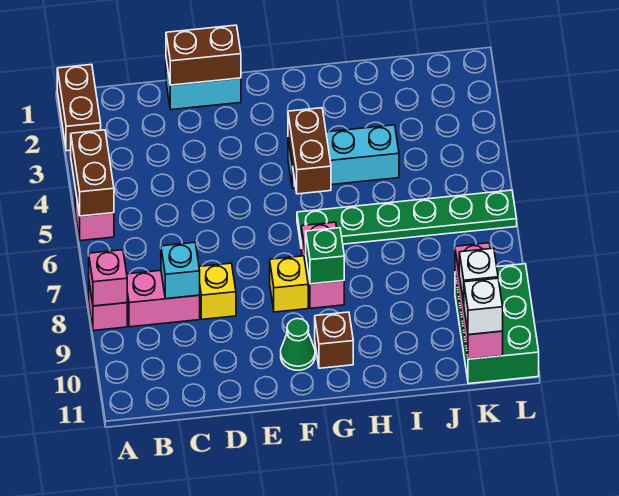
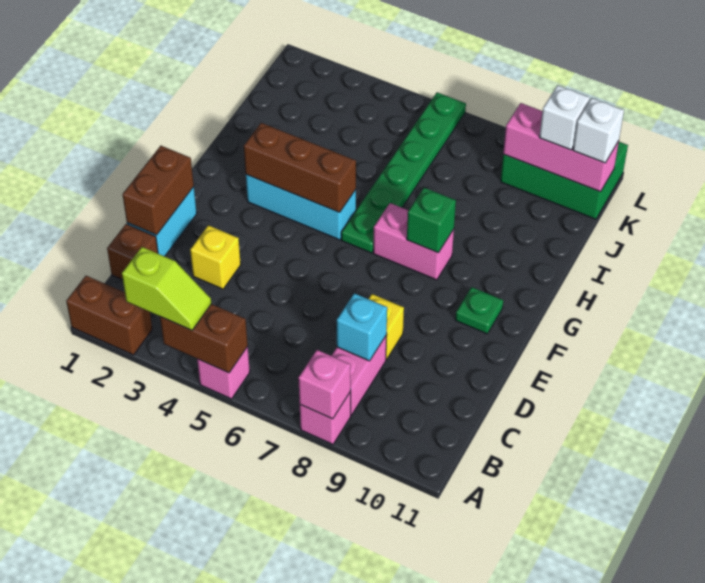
none -> lime 1x2 slope [122,247,211,330]
yellow 1x1 brick [270,256,308,312] -> yellow 1x1 brick moved to [190,225,241,289]
green 1x1 cone [281,319,315,370] -> green 1x1 plate [455,287,503,334]
cyan 1x3 brick [288,125,399,189] -> cyan 1x3 brick turned to [246,175,356,240]
brown 1x2 brick [288,108,331,194] -> brown 1x3 brick [244,123,356,212]
brown 1x1 brick [315,312,353,368] -> brown 1x1 brick moved to [107,224,158,280]

